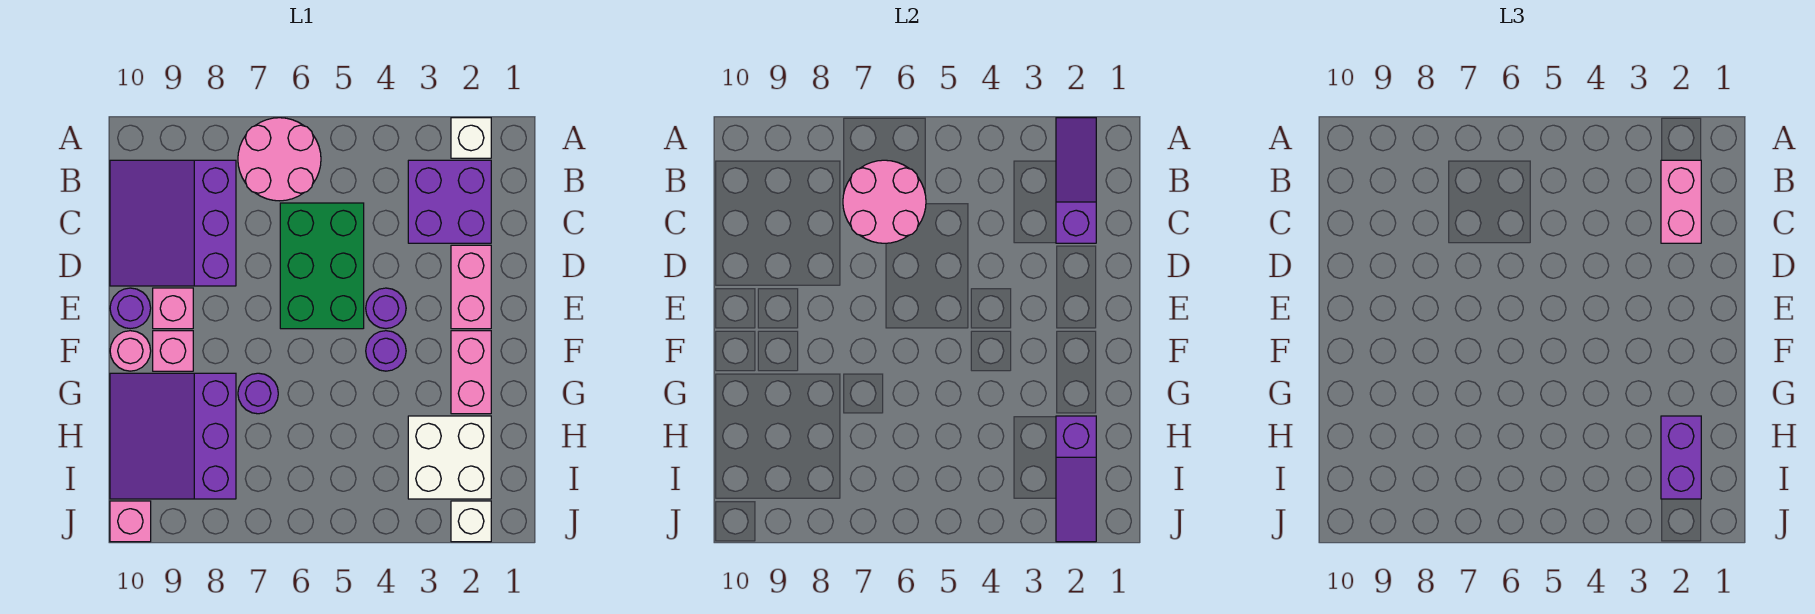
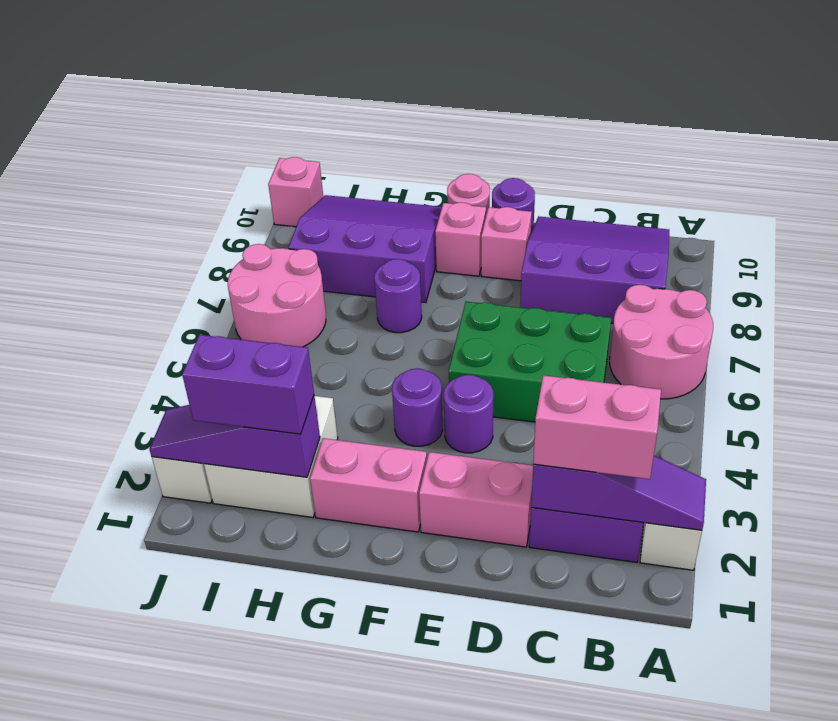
pink 2x2 round brick [843,160,926,243] -> pink 2x2 round brick moved to [228,244,326,347]

